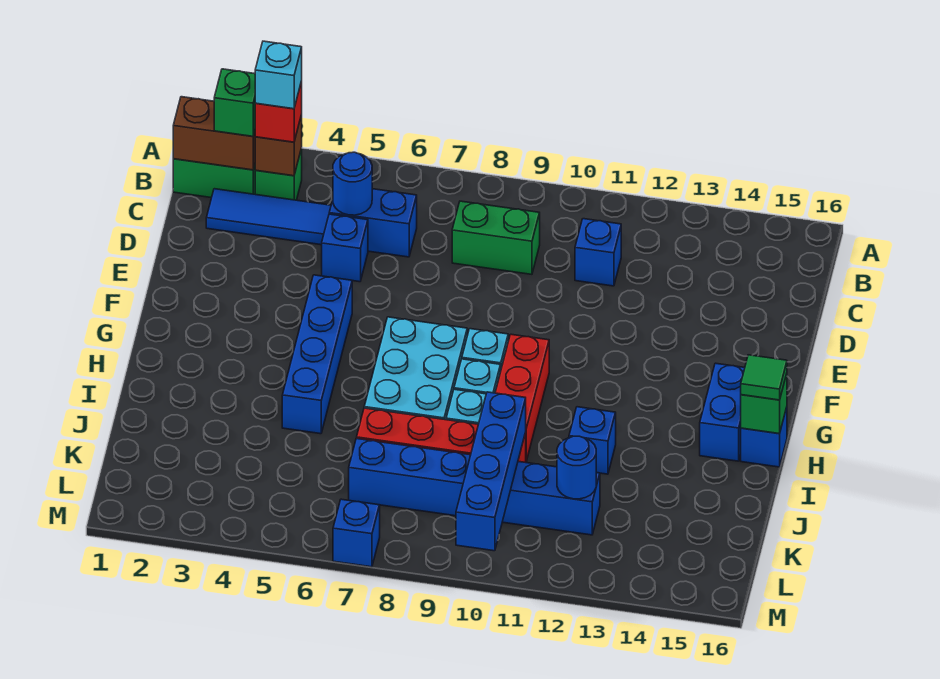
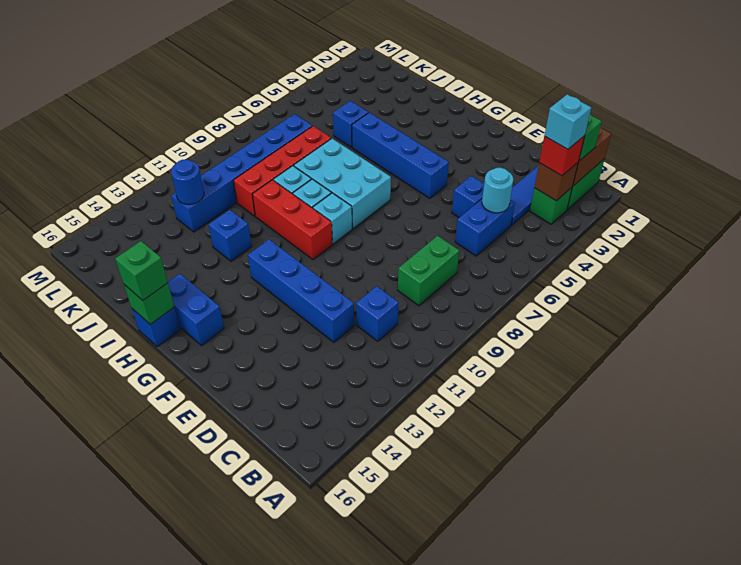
blue 1x1 round brick [333,152,372,215] -> cyan 1x1 round brick [482,168,513,213]
green 1x1 tile [741,355,787,400] -> green 1x1 brick [115,241,168,300]
blue 1x4 brick [456,392,526,551] -> blue 1x4 brick moved to [248,239,354,342]
blue 1x1 brick [333,499,380,567] -> blue 1x1 brick moved to [333,101,368,147]

